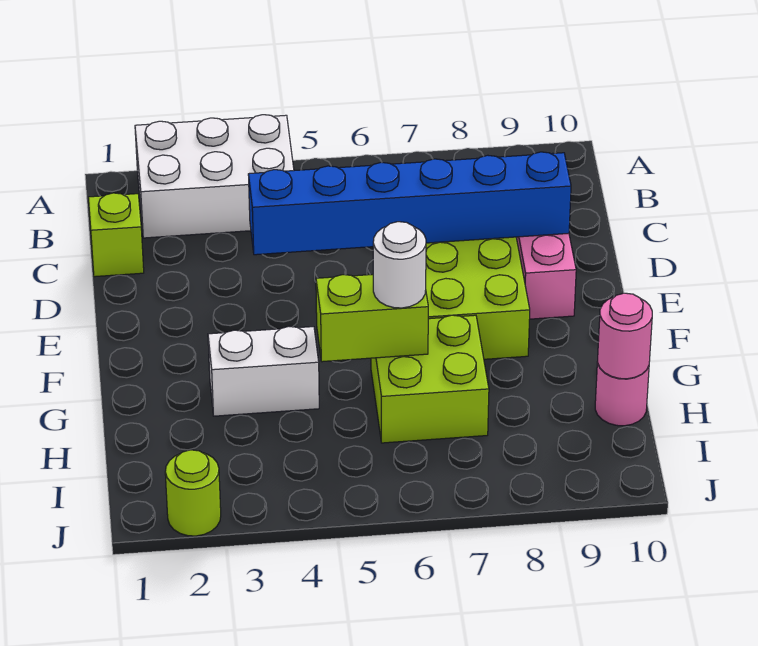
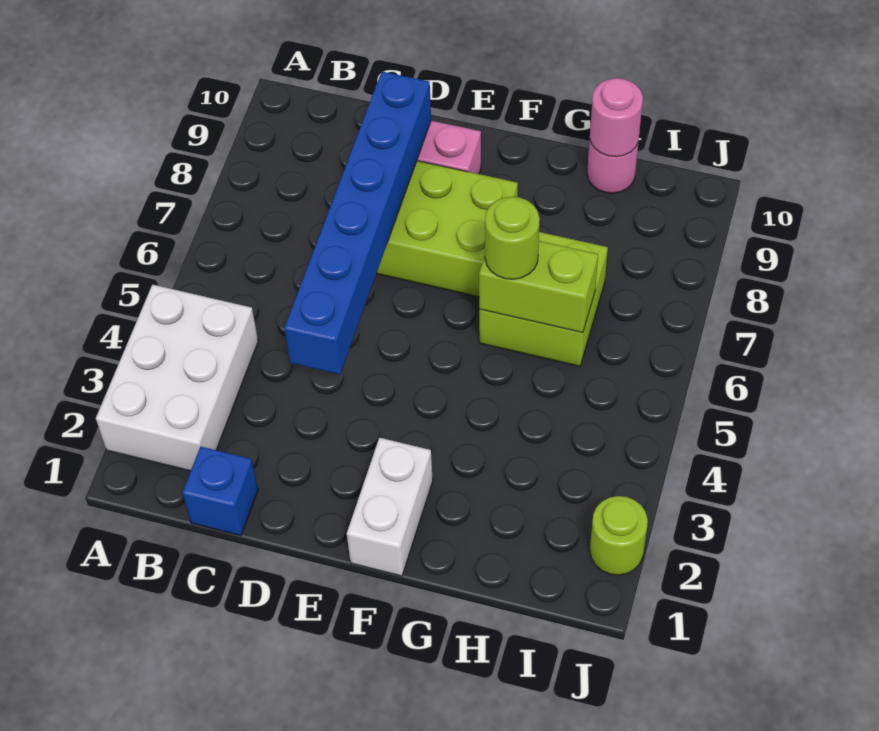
lime 1x1 brick [88,193,144,277] -> blue 1x1 brick [182,447,258,536]
white 1x2 brick [208,327,319,416] -> white 1x2 brick moved to [347,438,433,576]
lime 1x2 brick [316,275,428,362] -> lime 1x2 brick turned to [479,241,598,333]
white 1x1 round brick [373,222,426,308] -> lime 1x1 round brick [485,197,540,279]

